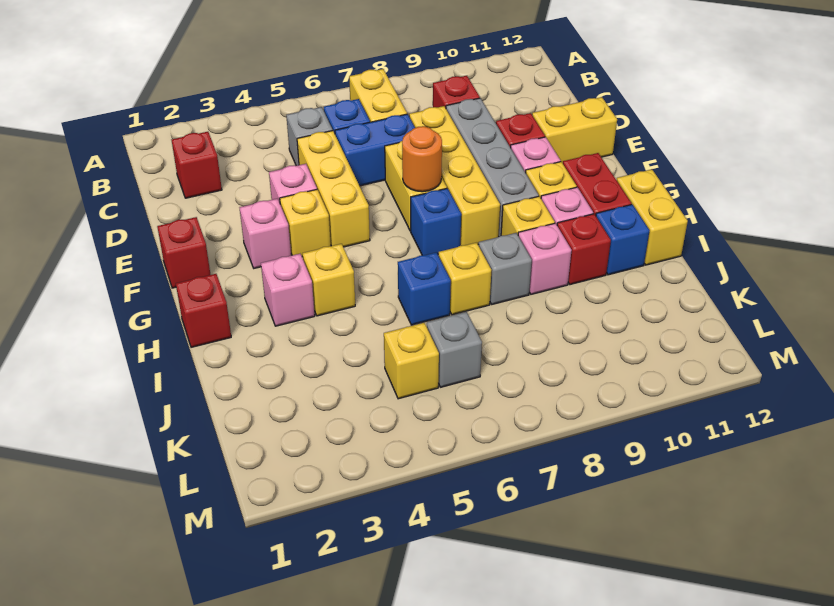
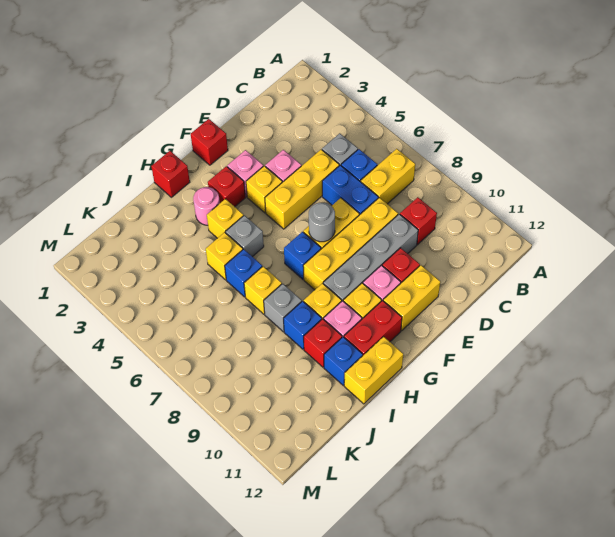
red 1x1 brick [172,132,222,198] -> red 1x1 brick moved to [208,166,246,207]
yellow 1x2 brick [532,97,617,163] -> yellow 1x2 brick turned to [383,265,440,331]
orange 1x1 round brick [402,126,442,192] -> grey 1x1 round brick [309,203,335,242]
pink 1x1 brick [261,254,315,326] -> pink 1x1 round brick [193,187,220,225]
pink 1x1 brick [518,223,572,294] -> blue 1x1 brick [284,301,322,349]
yellow 1x1 brick [384,323,439,399] -> yellow 1x1 brick moved to [206,232,243,280]
grey 1x1 brick [427,312,482,387] -> grey 1x1 brick moved to [226,215,264,257]

